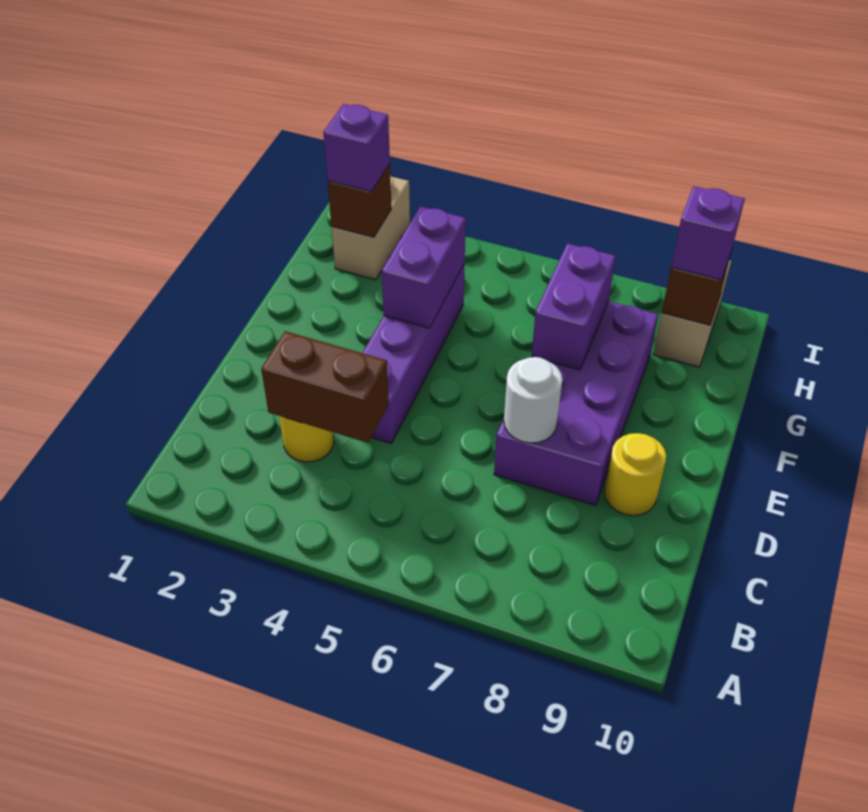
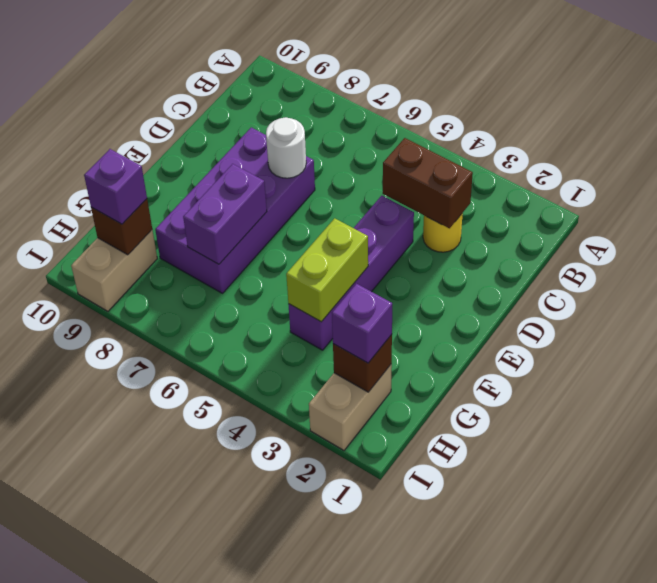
yellow 1x1 round brick [605,433,666,516] -> none
purple 1x2 brick [382,206,466,328] -> lime 1x2 brick [286,218,368,322]

